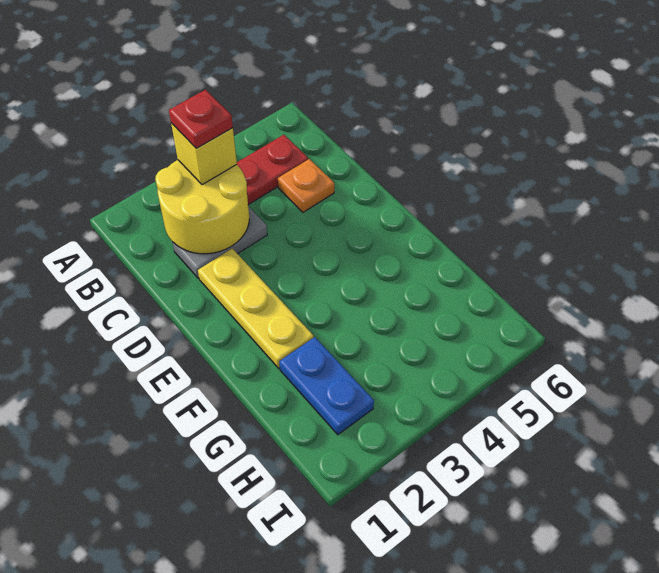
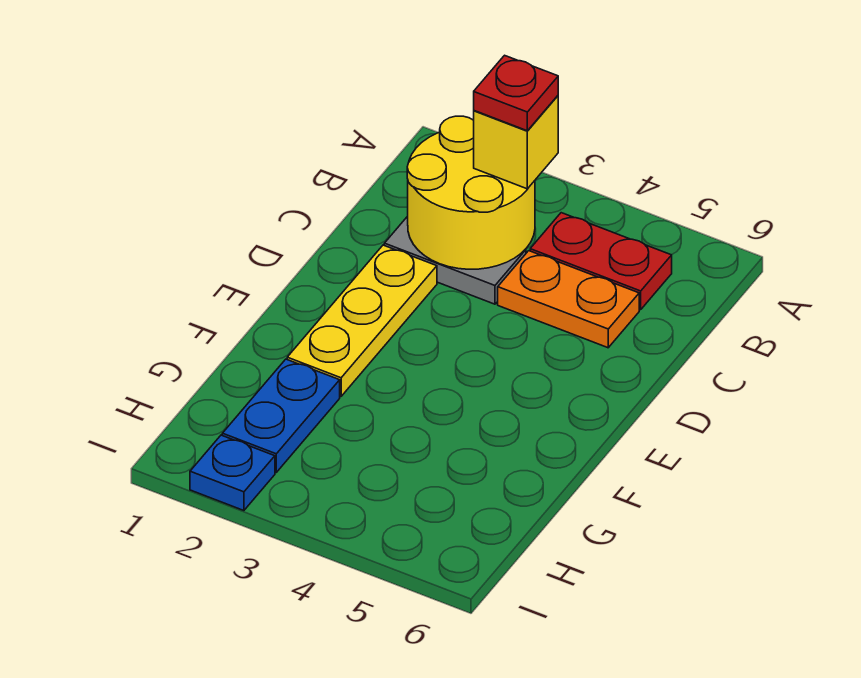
orange 1x1 plate [278,159,334,212] -> orange 1x2 plate [498,251,639,348]
none -> blue 1x1 plate [190,435,275,511]

